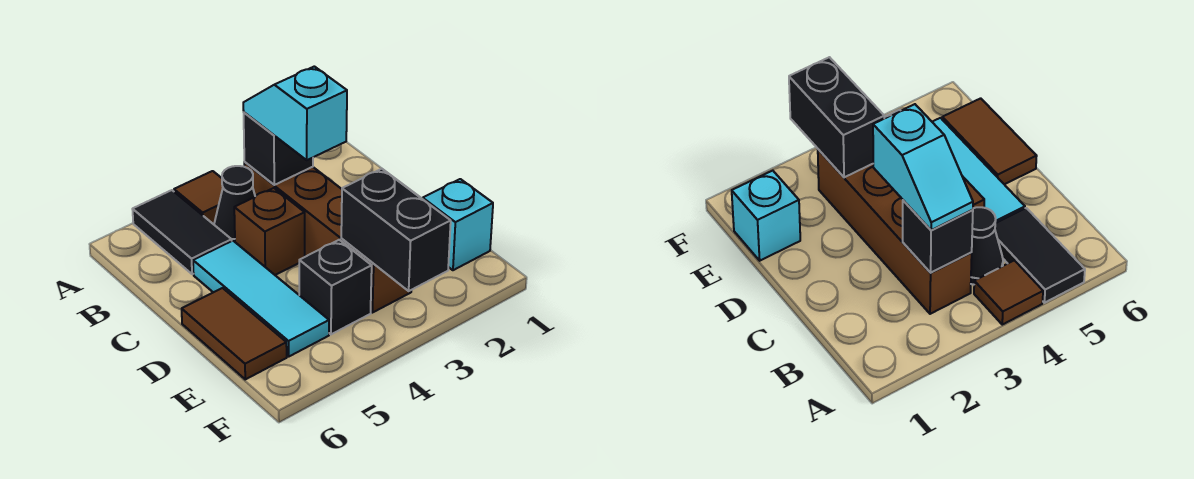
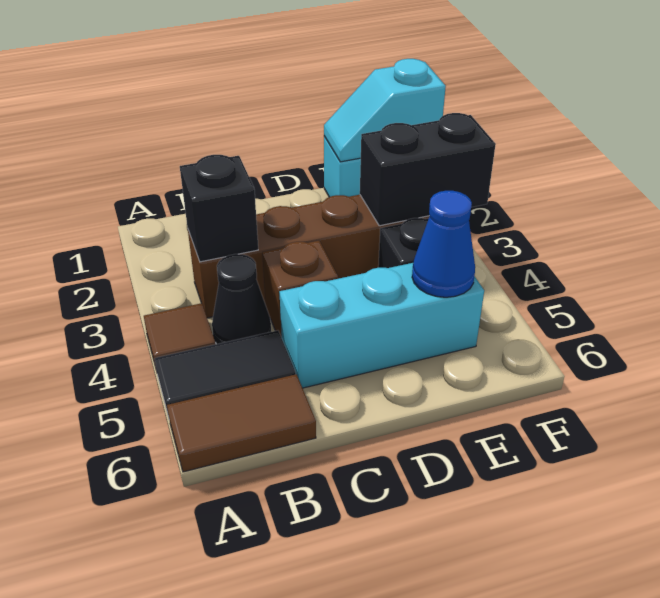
cyan 1x2 slope [243,66,347,160] -> cyan 1x2 slope moved to [324,59,446,162]
cyan 1x3 tile [193,241,329,357] -> cyan 1x3 brick [279,263,484,388]
brown 1x2 tile [182,288,287,379] -> brown 1x2 tile moved to [167,374,316,472]
none -> blue 1x1 cone [412,191,475,297]

